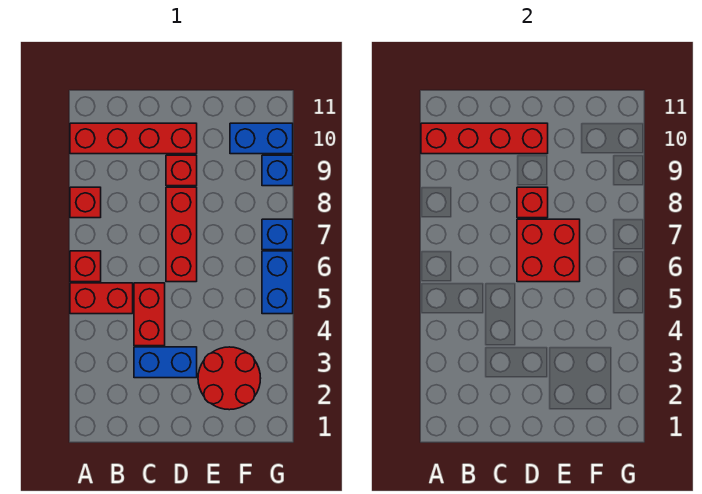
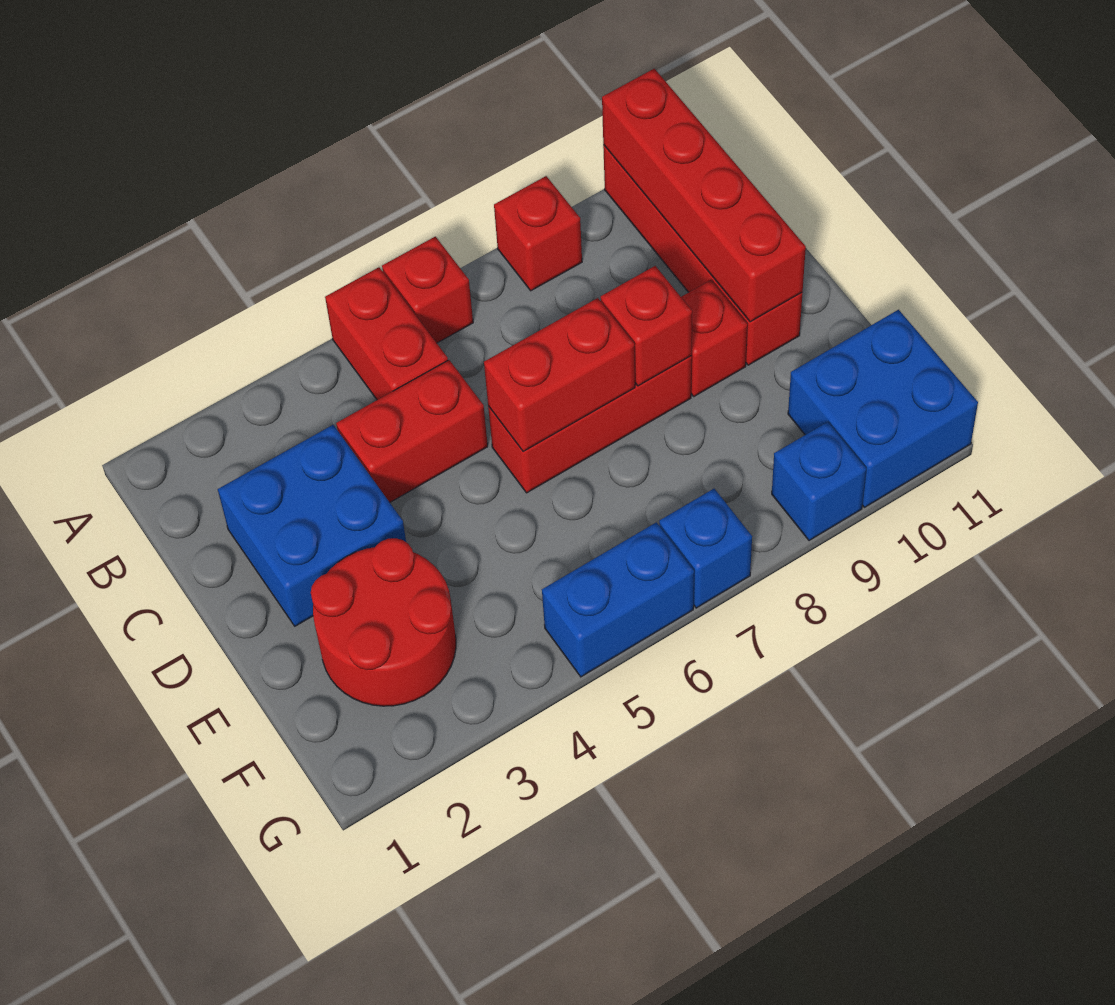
blue 1x2 brick [134,347,197,378] -> blue 2x2 brick [218,425,406,626]
red 2x2 brick [517,219,580,282] -> red 1x2 brick [484,298,635,452]
blue 1x2 brick [230,123,293,154] -> blue 2x2 brick [788,310,978,507]

